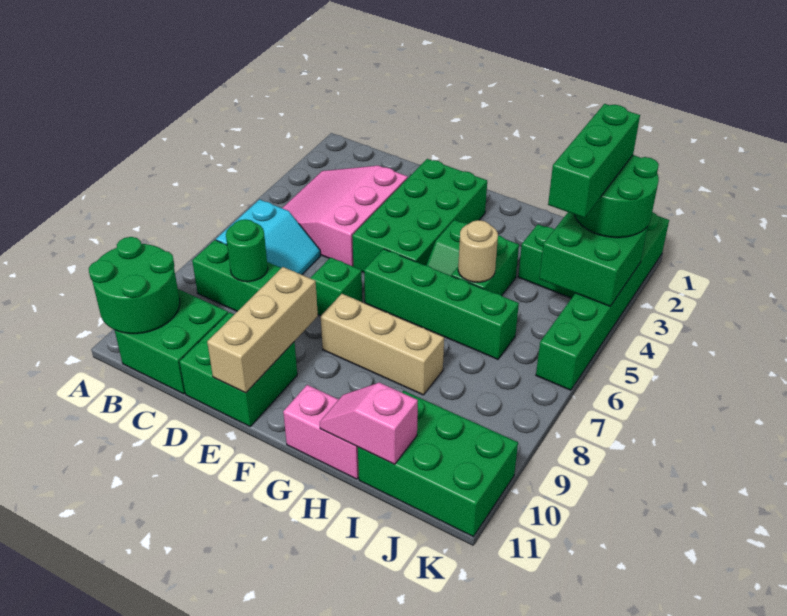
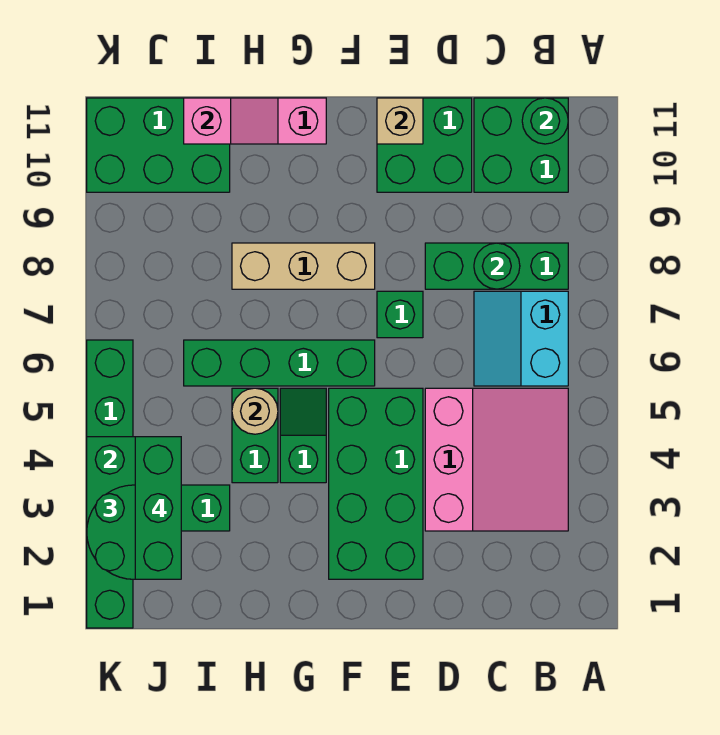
green 2x2 round brick [89,237,180,334] -> green 1x1 round brick [522,98,568,144]
tan 1x3 brick [207,267,318,393] -> tan 1x1 brick [377,98,423,144]

